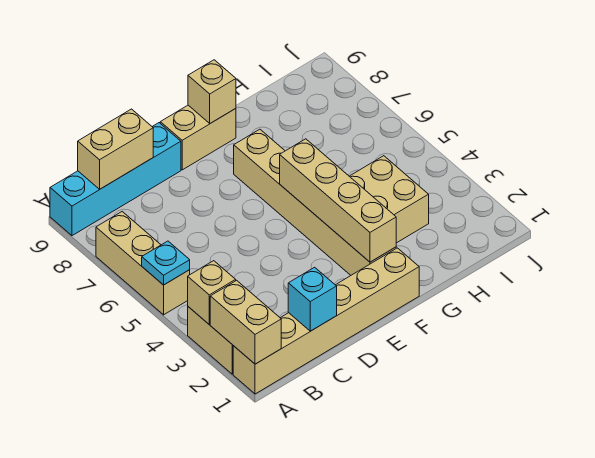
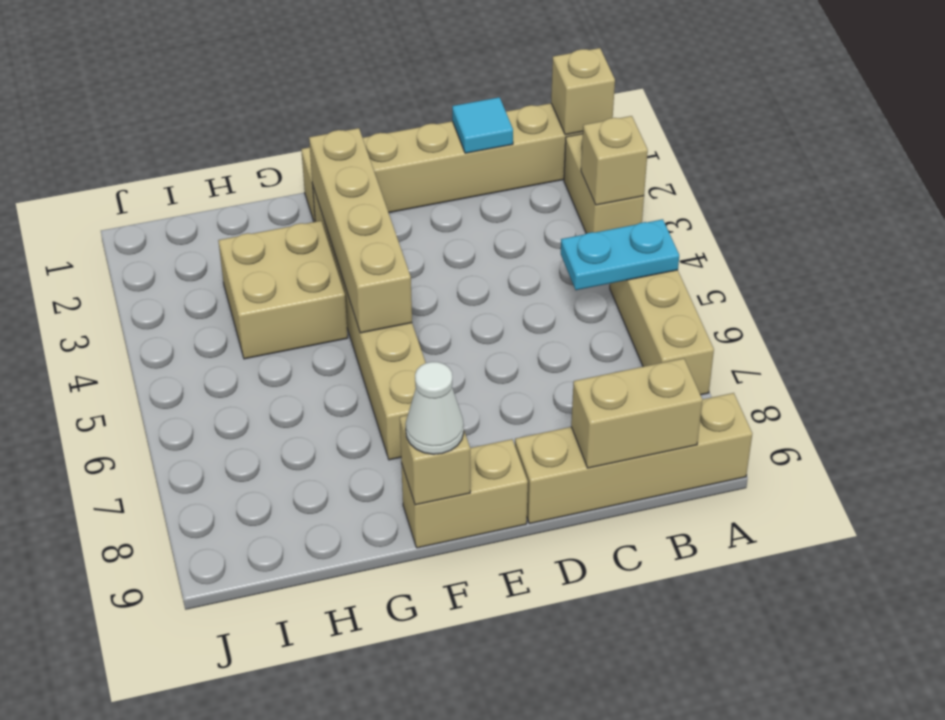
tan 1x2 brick [210,280,281,364] -> tan 1x1 brick [551,48,615,135]
cyan 1x1 plate [142,241,190,285] -> cyan 1x2 plate [561,219,679,290]
cyan 1x4 brick [50,123,181,236] -> tan 1x4 brick [515,393,752,524]
cyan 1x1 brick [288,267,337,331] -> cyan 1x1 tile [452,97,513,153]
none -> white 1x1 cone [406,362,464,454]

